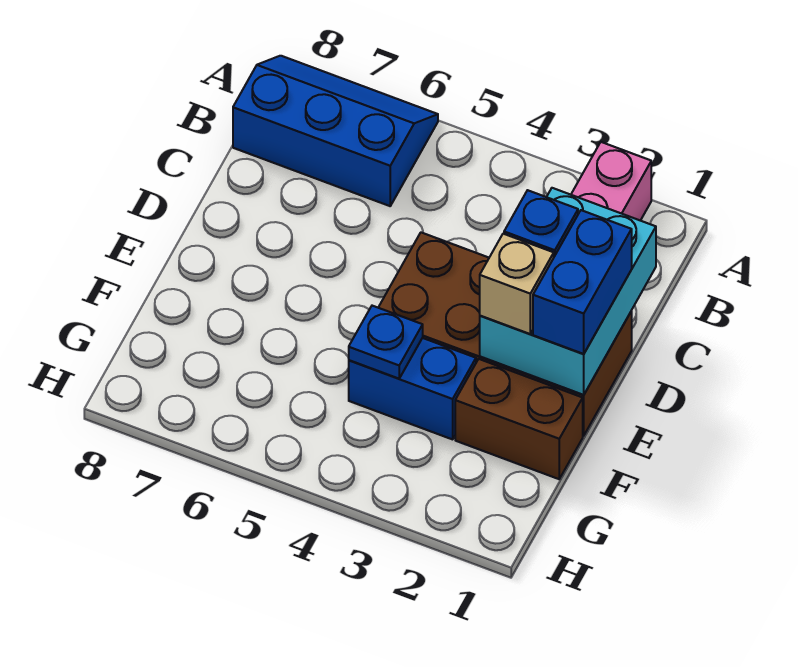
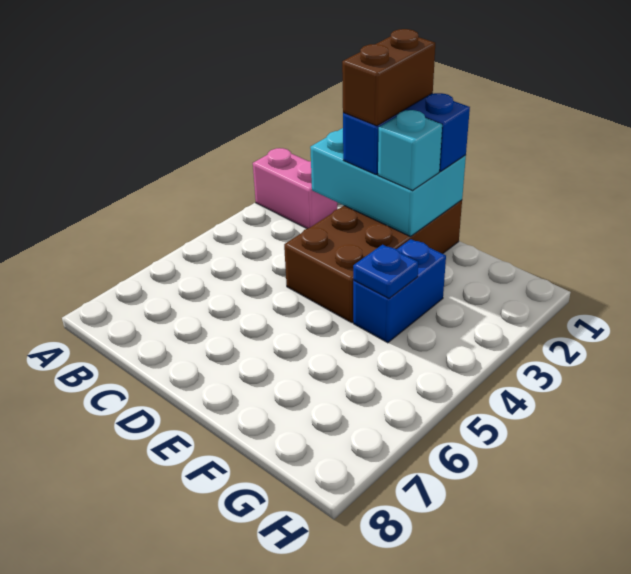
blue 2x3 slope [233,56,438,206] -> none
tan 1x1 brick [480,234,554,334] -> cyan 1x1 brick [378,110,442,190]
brown 1x2 brick [455,359,583,479] -> brown 1x2 brick moved to [342,29,435,126]

